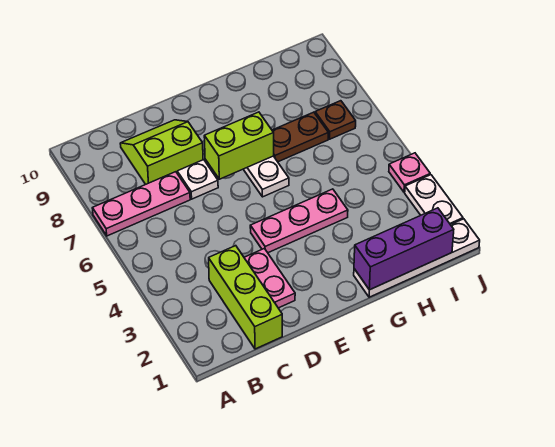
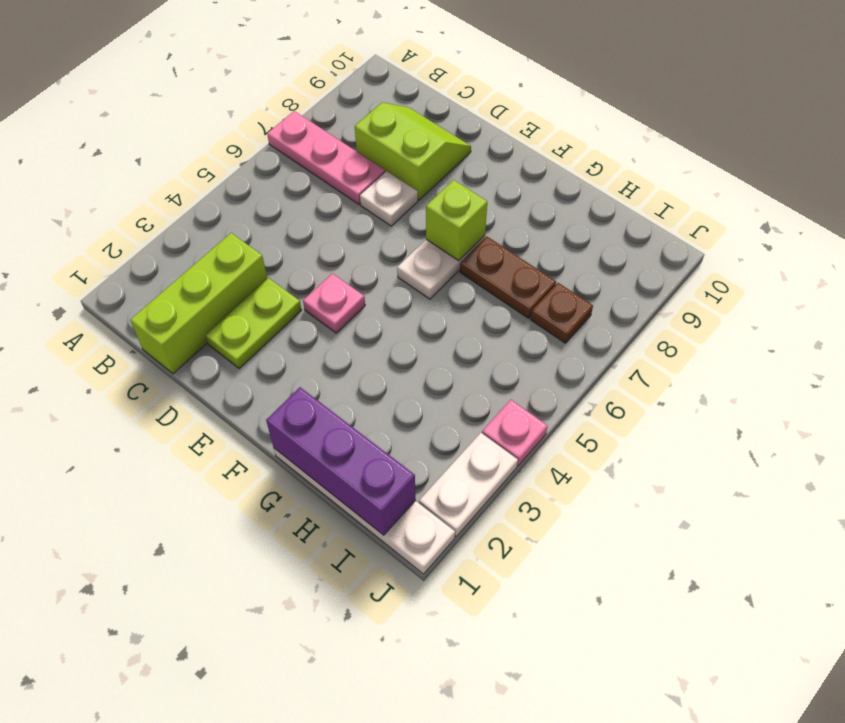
pink 1x2 plate [244,248,295,308] -> lime 1x2 plate [205,278,302,369]
pink 1x3 plate [250,189,348,253] -> pink 1x1 plate [303,273,365,333]
lime 1x2 brick [204,112,274,179] -> lime 1x1 brick [426,180,487,261]

